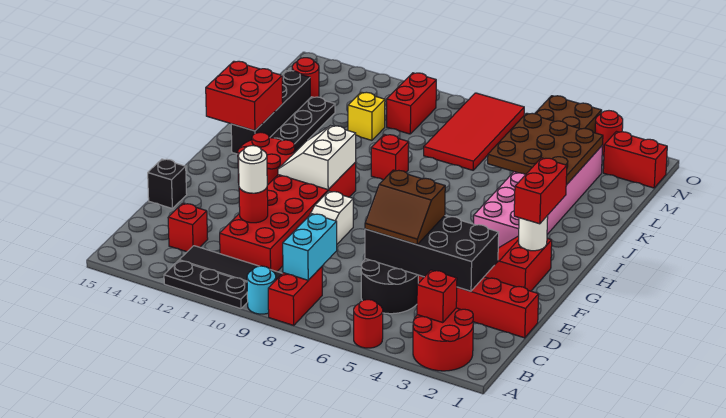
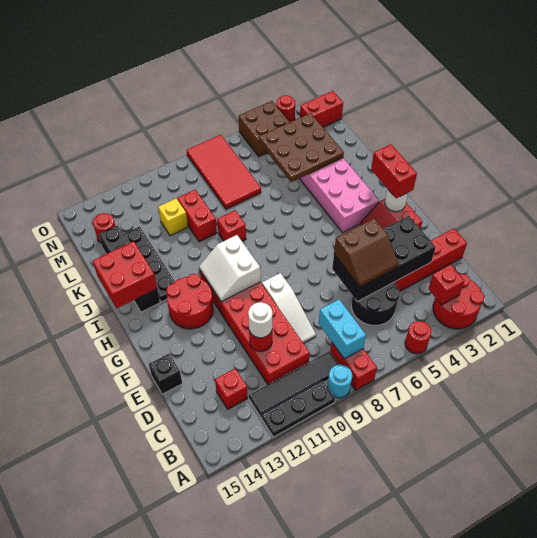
red 1x2 brick [387,73,436,134] -> red 1x2 brick moved to [177,190,217,242]

